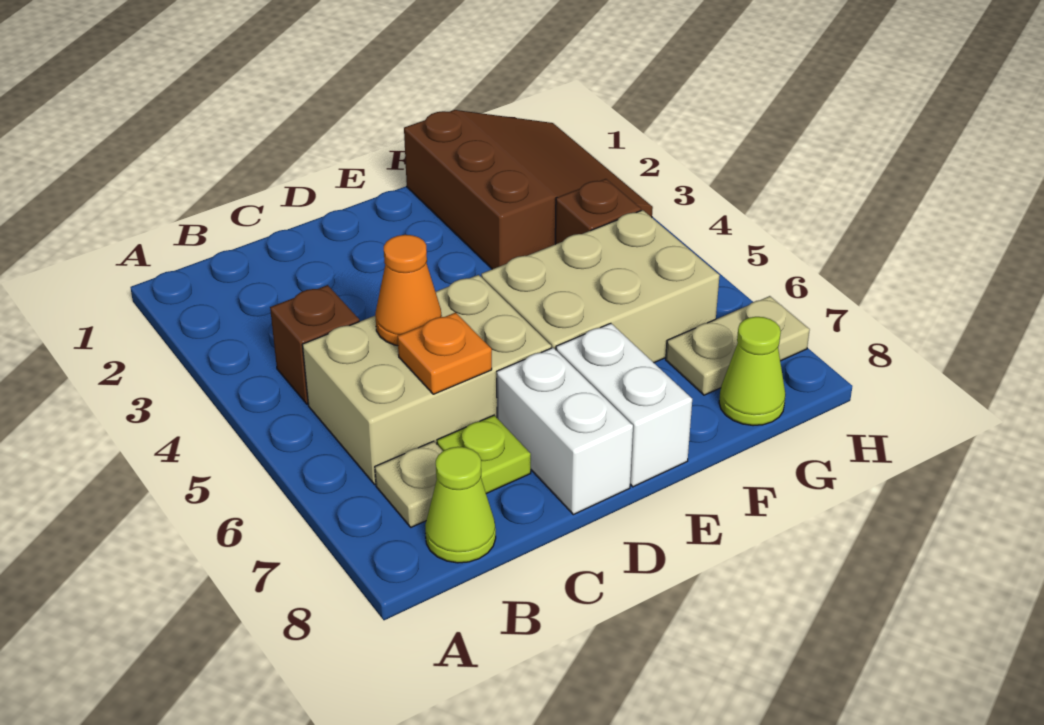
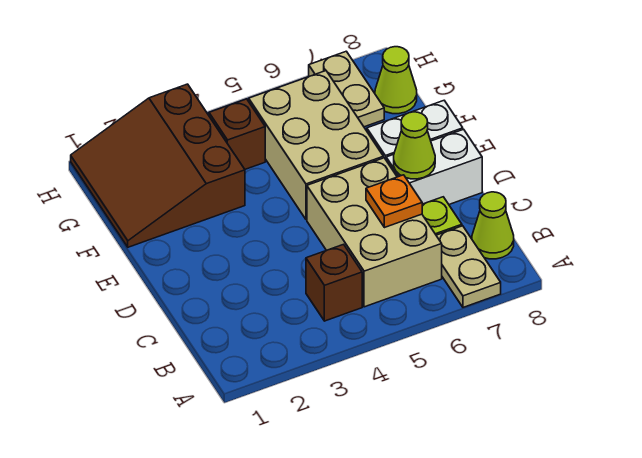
tan 1x1 plate [375,441,443,527] -> tan 1x2 plate [436,226,501,307]
orange 1x1 cone [375,235,442,346] -> none
none -> lime 1x1 cone [394,112,435,179]
brown 3x3 slope [404,110,653,269] -> brown 3x3 slope turned to [71,84,245,247]

